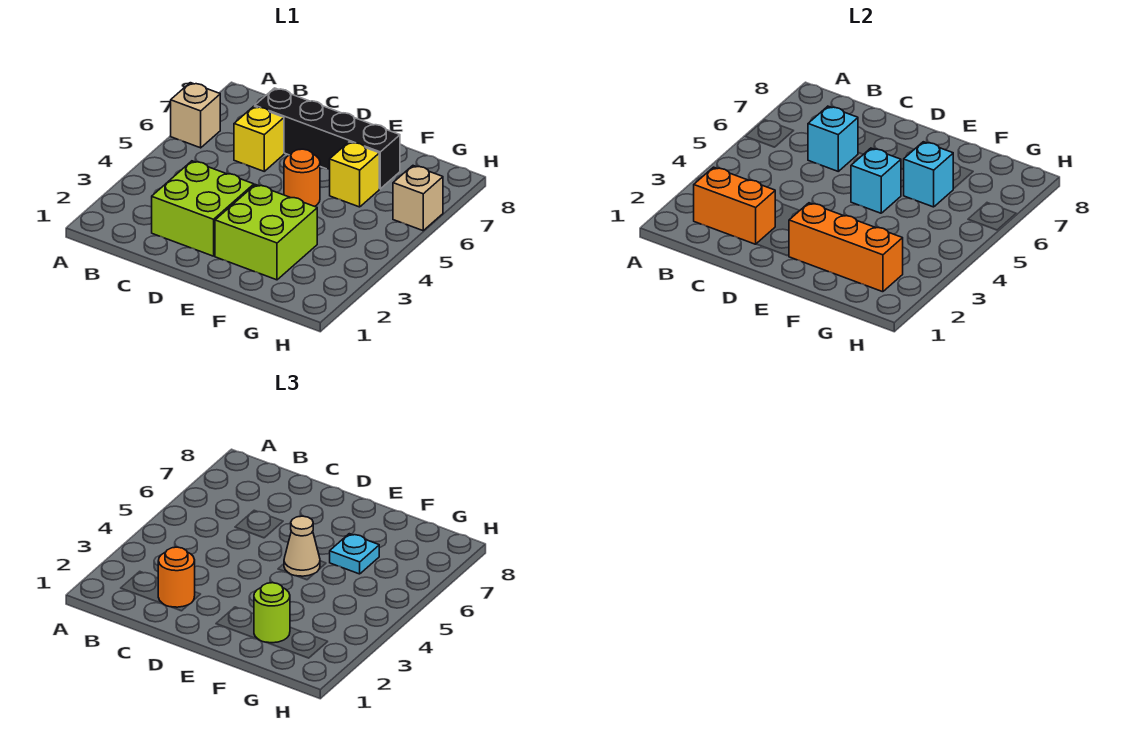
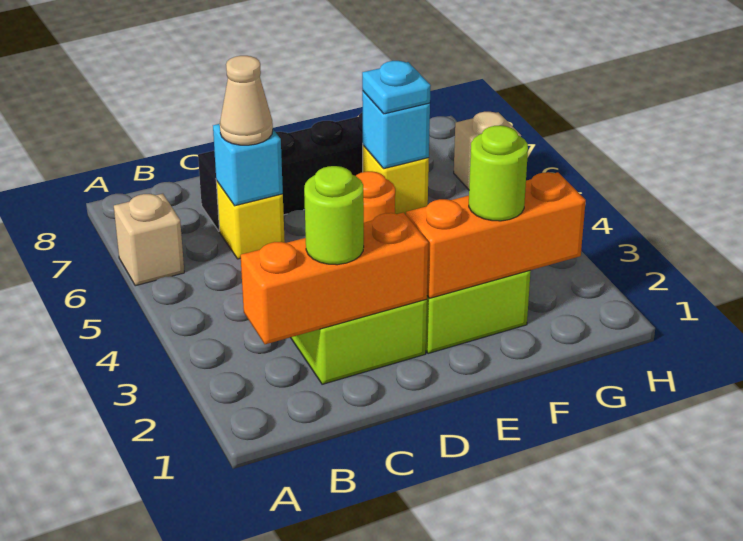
orange 1x2 brick [694,167,775,244] -> orange 1x3 brick [241,212,428,344]
orange 1x1 round brick [158,547,195,607] -> lime 1x1 round brick [304,166,364,265]
cyan 1x1 brick [851,148,901,213] -> none
tan 1x1 cone [284,516,320,576] -> tan 1x1 cone moved to [220,56,273,145]

